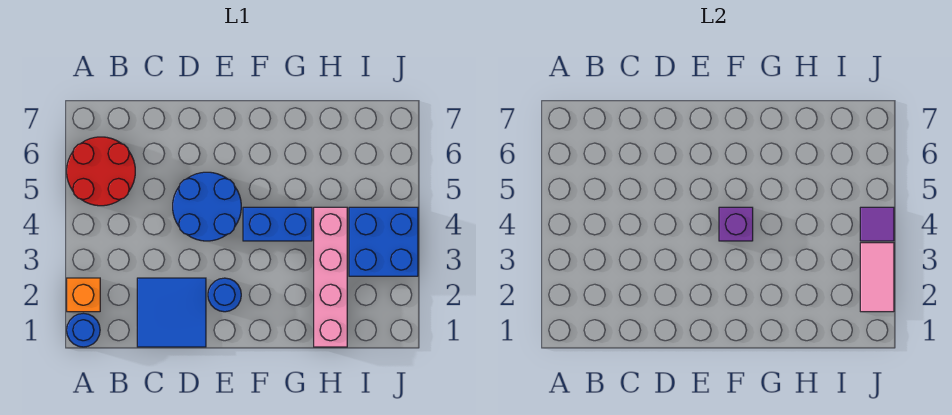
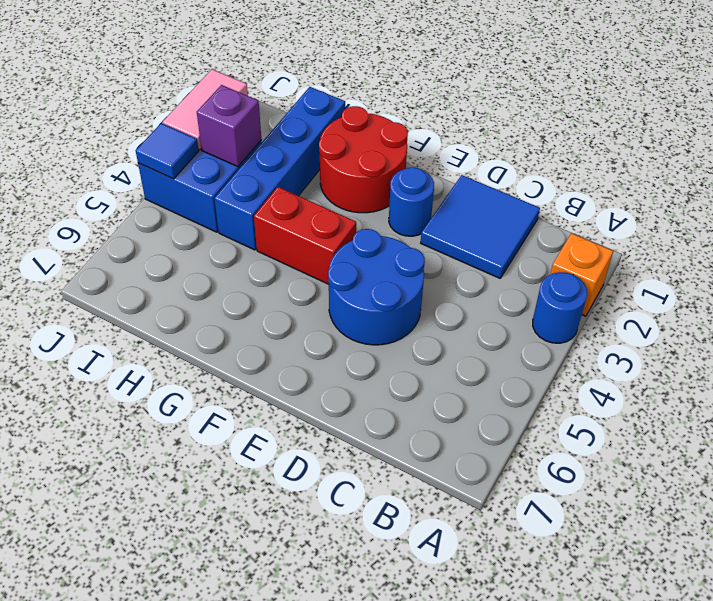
blue 1x1 round brick [67,313,100,347] -> blue 1x1 round brick moved to [533,272,587,343]
red 2x2 round brick [67,137,135,206] -> red 2x2 round brick moved to [319,106,408,213]
blue 1x2 brick [243,207,312,241] -> red 1x2 brick [254,187,356,284]
purple 1x1 brick [719,207,753,241] -> purple 1x1 brick moved to [197,85,261,167]
pink 1x4 brick [314,207,347,347] -> blue 1x4 brick [214,87,345,250]
purple 1x1 tile [860,207,894,241] -> blue 1x1 tile [136,123,199,179]

